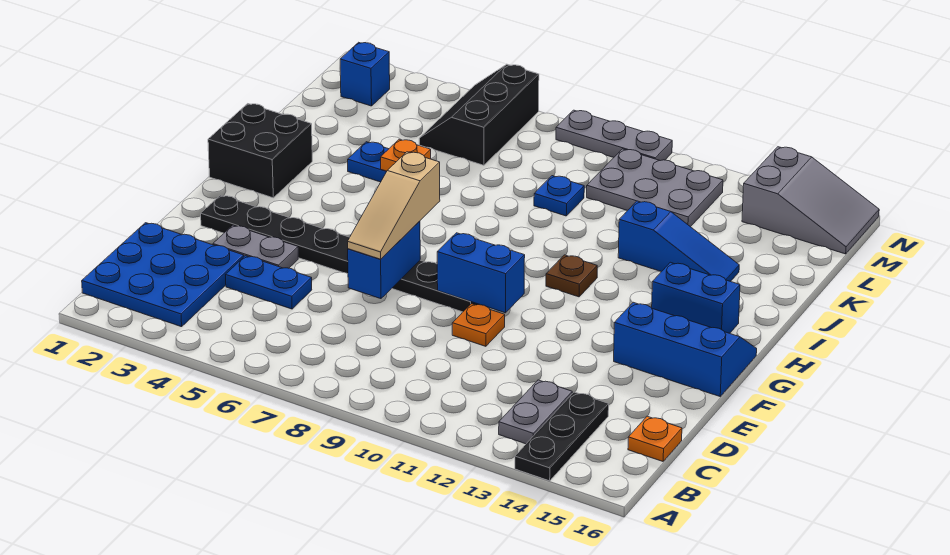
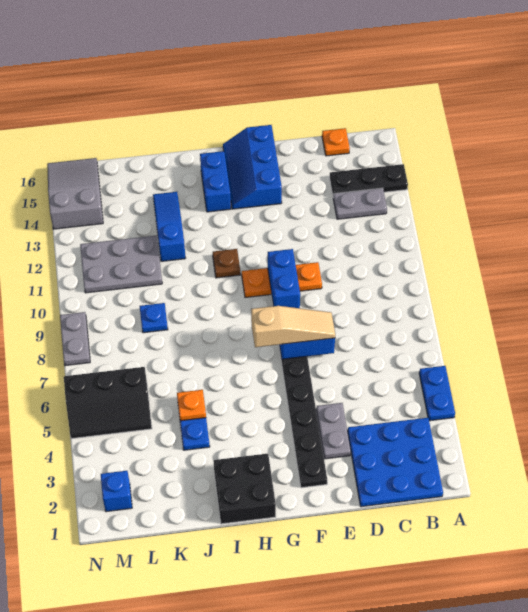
blue 1x2 plate [226,256,312,309] -> blue 1x2 plate moved to [419,366,455,421]
orange 1x1 plate [452,304,505,346] -> orange 1x3 plate [242,262,322,298]
grey 2x3 plate [587,149,723,227] -> grey 2x3 plate turned to [80,236,162,293]
grey 1x3 plate [556,110,672,161] -> grey 1x2 plate [60,312,90,366]

